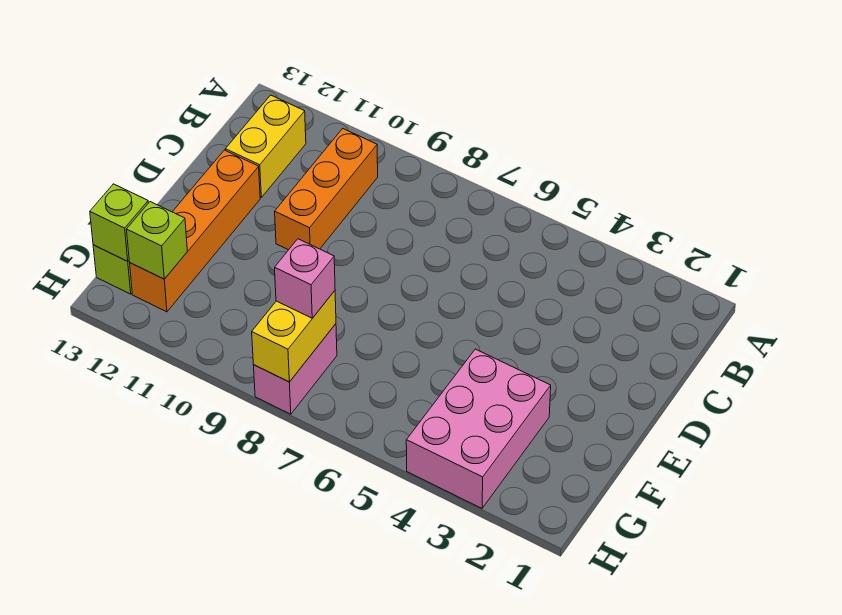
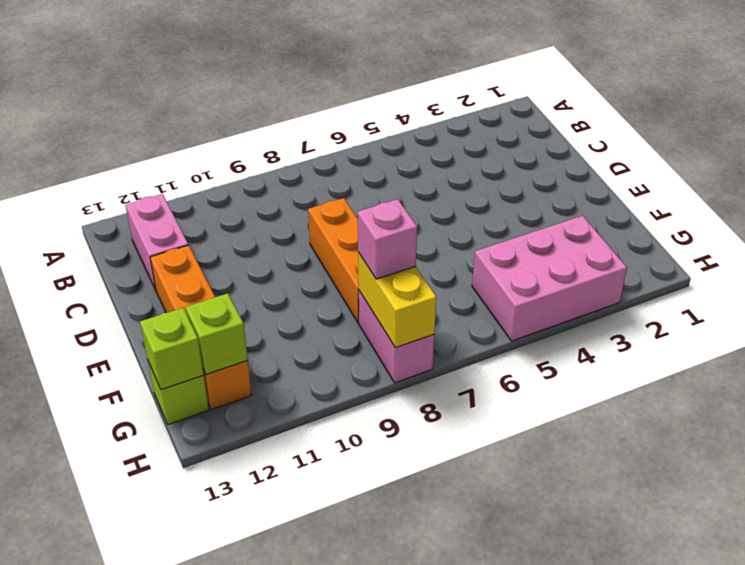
orange 1x3 brick [275,129,378,250] -> orange 1x3 brick moved to [308,198,359,323]
yellow 1x2 brick [225,95,306,197] -> pink 1x2 brick [126,194,188,290]
pink 2x3 brick [406,349,551,508] -> pink 2x3 brick turned to [472,216,627,341]

